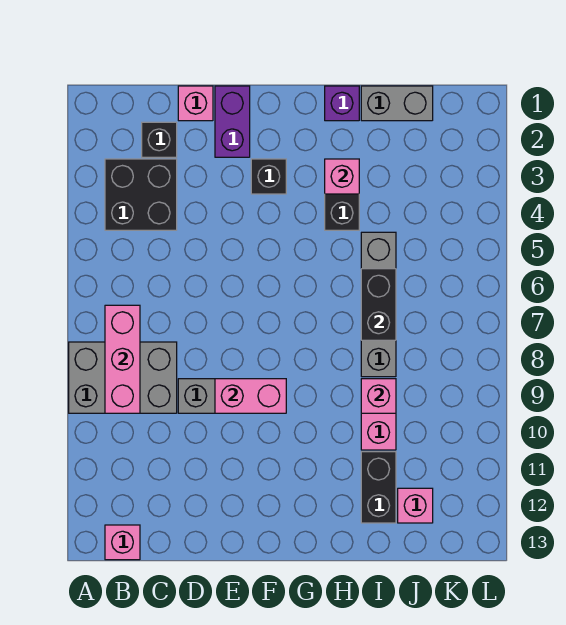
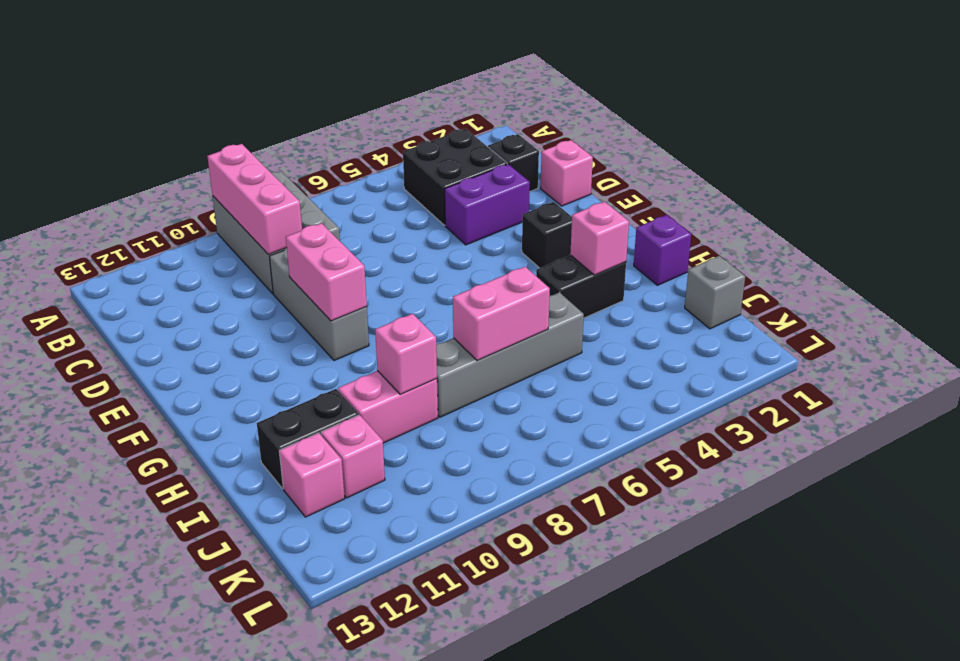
pink 1x3 brick [105,305,140,413] -> pink 1x3 brick turned to [207,144,302,254]
pink 1x1 brick [105,525,140,560] -> pink 1x1 brick moved to [321,415,385,498]
purple 1x2 brick [215,86,250,157] -> purple 1x2 brick moved to [445,164,530,245]
grey 1x2 brick [361,86,433,121] -> grey 1x1 brick [685,256,745,329]
black 1x2 brick [361,269,396,340] -> pink 1x2 brick [453,267,550,361]

